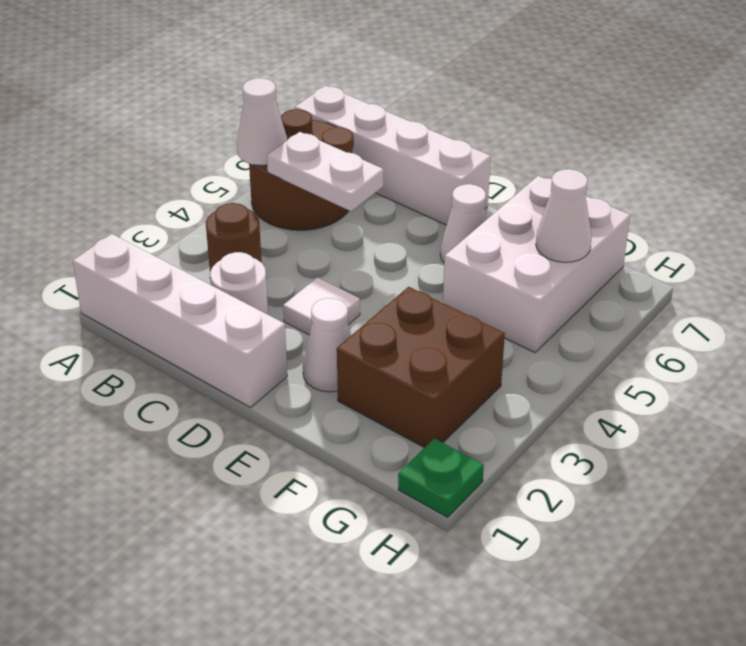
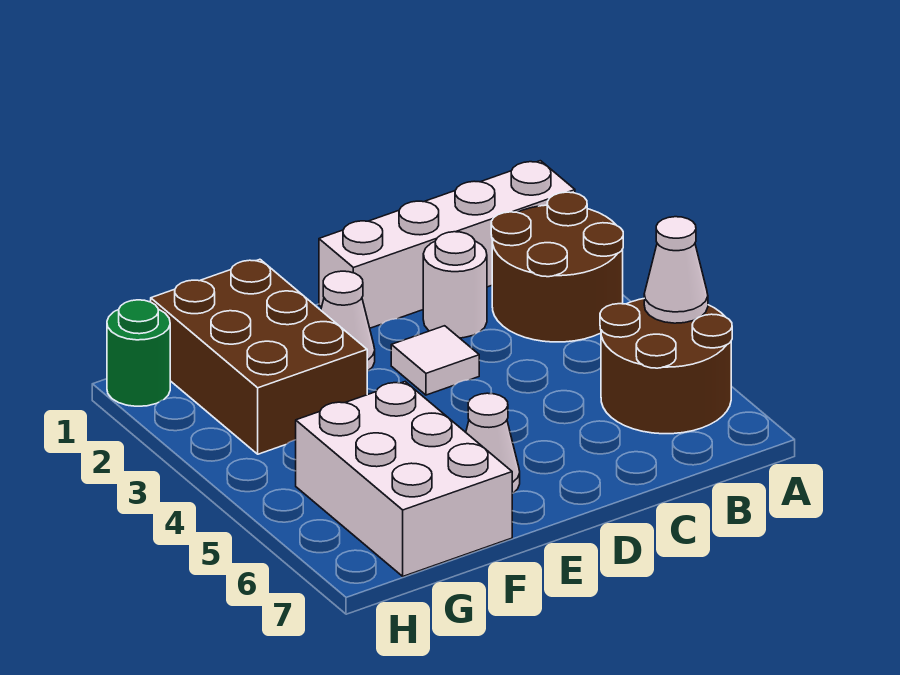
white 1x4 brick [295,86,491,225] -> none
brown 1x1 round brick [206,203,262,278] -> brown 2x2 round brick [491,192,623,342]
white 1x2 plate [267,132,383,211] -> none
brown 2x2 brick [337,287,505,448] -> brown 2x3 brick [151,259,367,454]
white 1x1 cone [536,169,592,262] -> none
green 1x1 plate [398,438,484,517] -> green 1x1 round brick [107,300,170,406]

